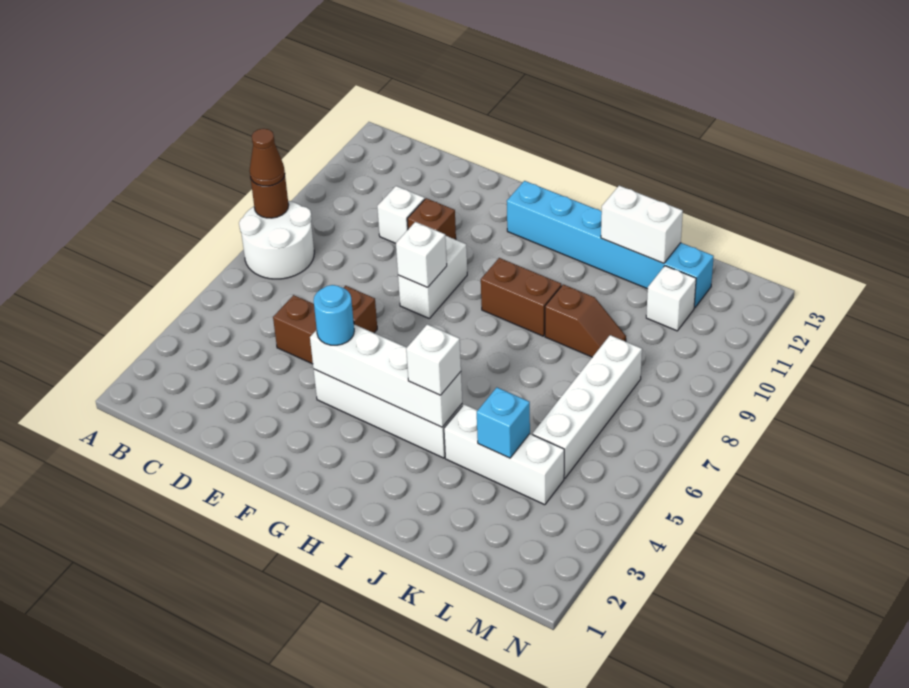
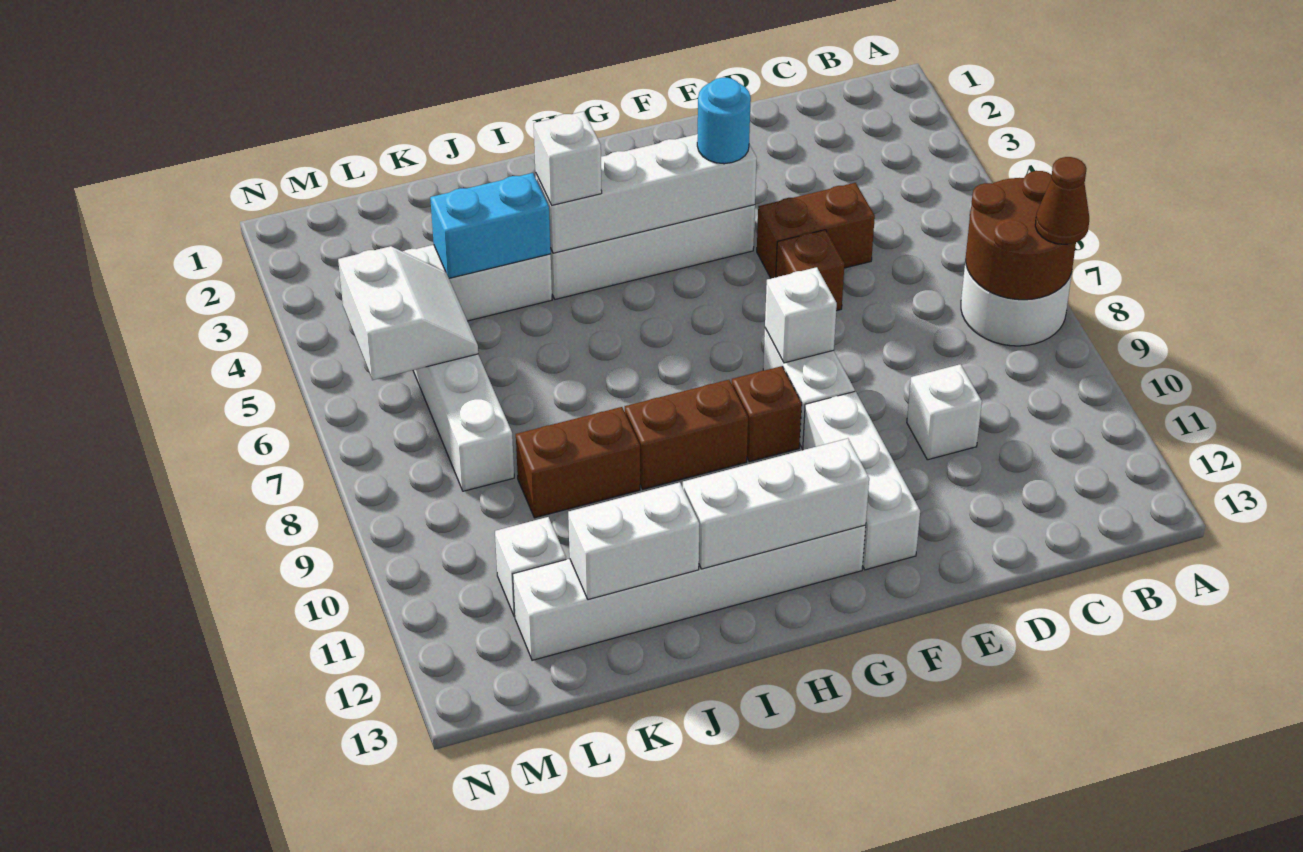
brown 1x1 round brick [250,175,289,218] -> brown 2x2 round brick [966,171,1076,300]
brown 1x1 brick [407,198,456,240] -> brown 1x1 brick moved to [732,366,802,462]
none -> white 1x3 brick [803,391,920,570]
cyan 1x6 brick [507,181,714,308] -> white 1x6 brick [513,525,866,660]
none -> white 1x3 brick [683,438,869,569]
brown 1x2 slope [545,284,626,357] -> brown 1x2 brick [516,407,640,518]
cyan 1x1 brick [477,388,530,458] -> cyan 1x2 brick [430,173,551,278]
none -> white 2x2 slope [338,246,478,380]

